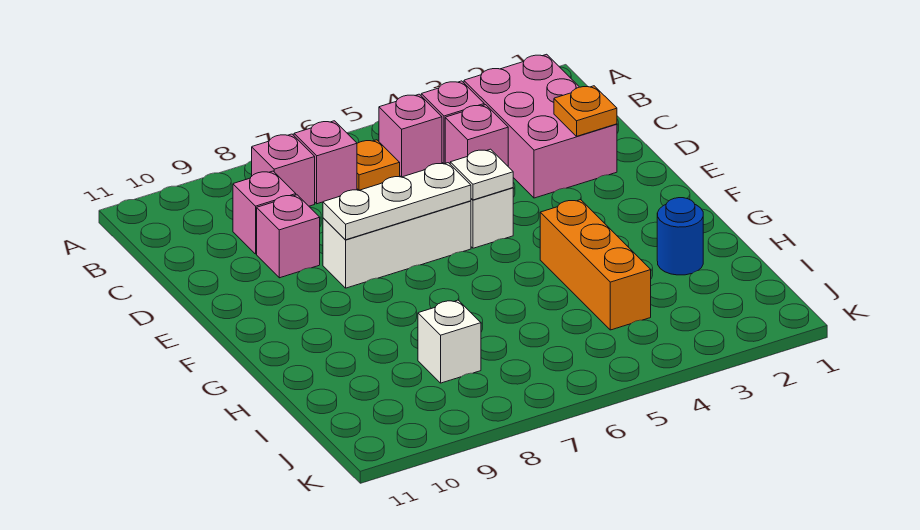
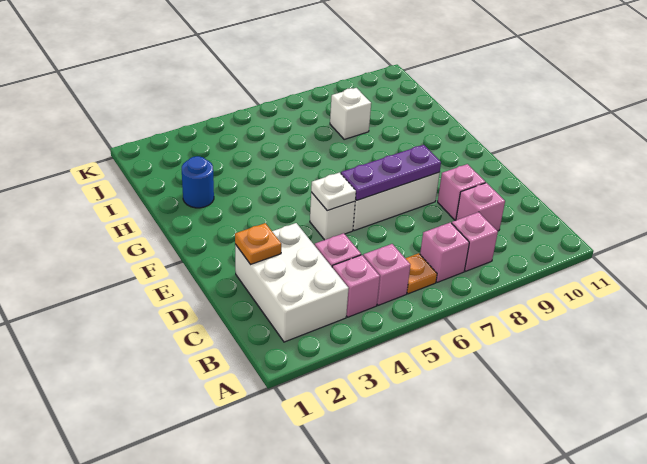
pink 2x3 brick [464,54,617,198] -> white 2x3 brick [235,223,349,342]
white 1x3 plate [323,163,471,240] -> purple 1x3 plate [341,145,441,200]
orange 1x3 brick [540,200,651,330] -> none

